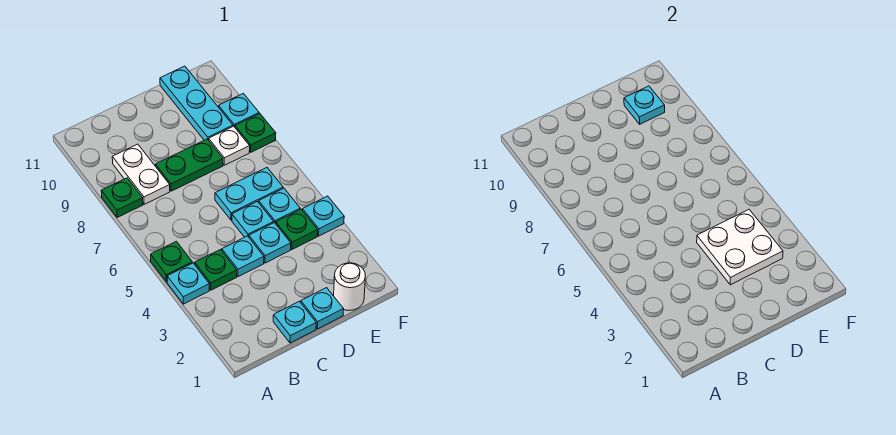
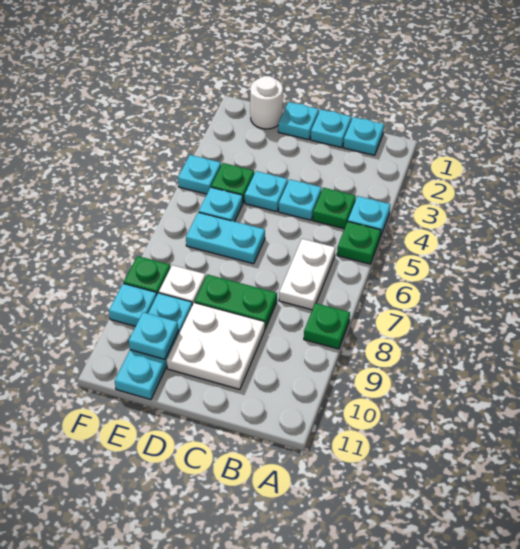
white 1x2 plate [112,144,170,204] -> white 1x2 plate moved to [279,239,335,310]
white 2x2 plate [697,210,783,285] -> white 2x2 plate moved to [167,303,265,389]
cyan 1x1 plate [232,201,274,237] -> cyan 1x1 plate moved to [343,117,384,155]

